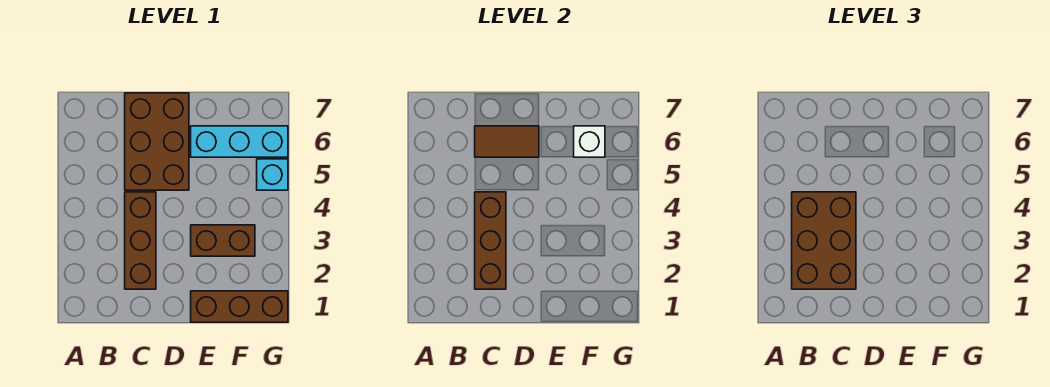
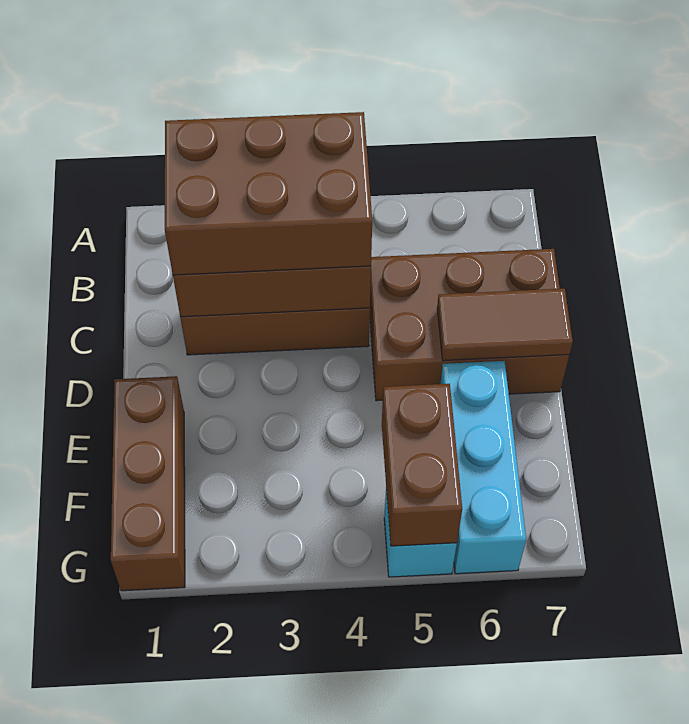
brown 1x2 tile [475,126,539,157] -> brown 1x2 tile turned to [437,289,573,361]
brown 1x2 brick [191,225,255,256] -> brown 1x2 brick moved to [382,384,462,546]
white 1x1 brick [574,126,605,157] -> none

